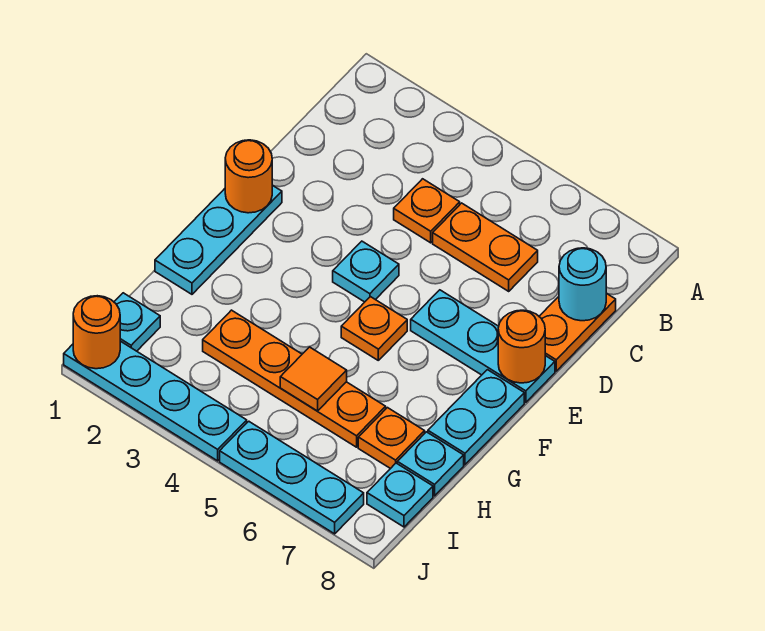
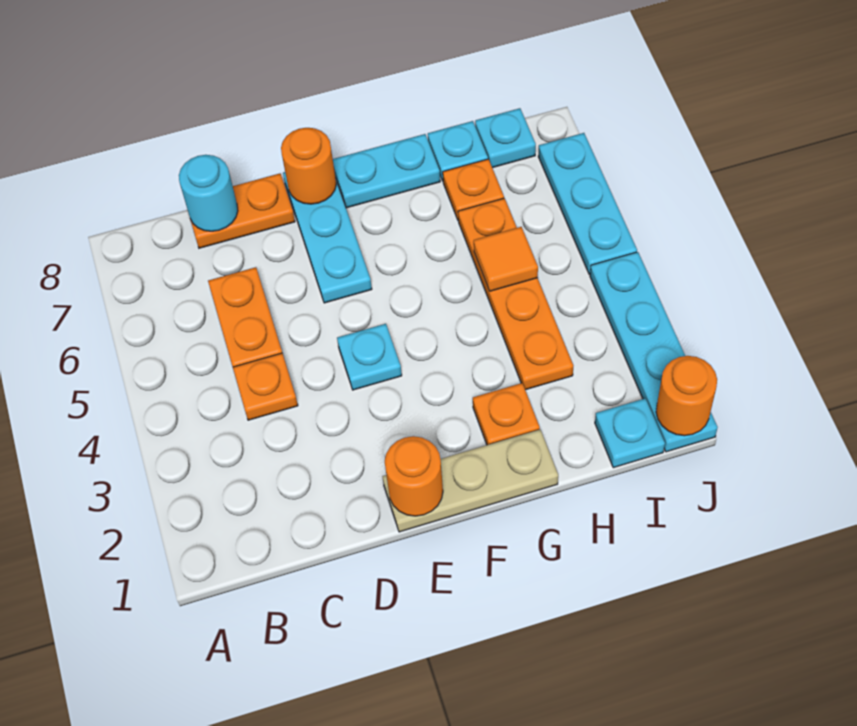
cyan 1x3 plate [155,185,282,294] -> tan 1x3 plate [382,430,558,532]
orange 1x1 plate [341,297,407,360] -> orange 1x1 plate moved to [473,383,540,445]

